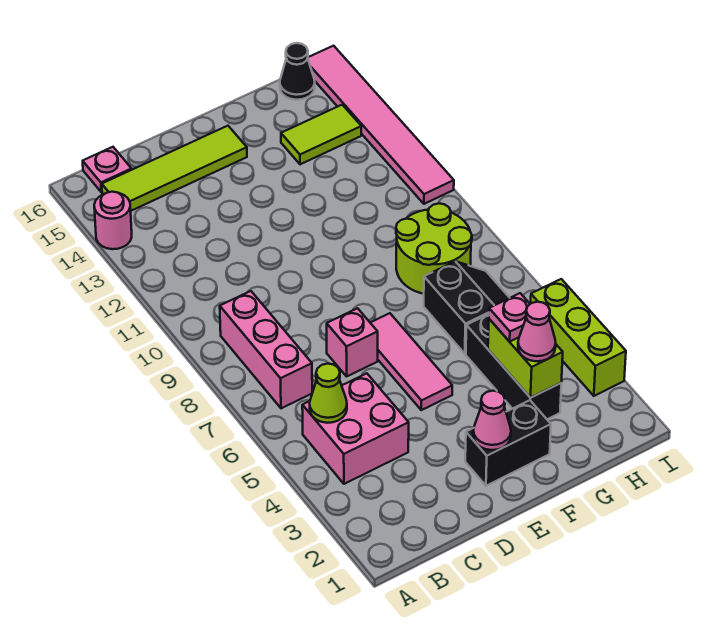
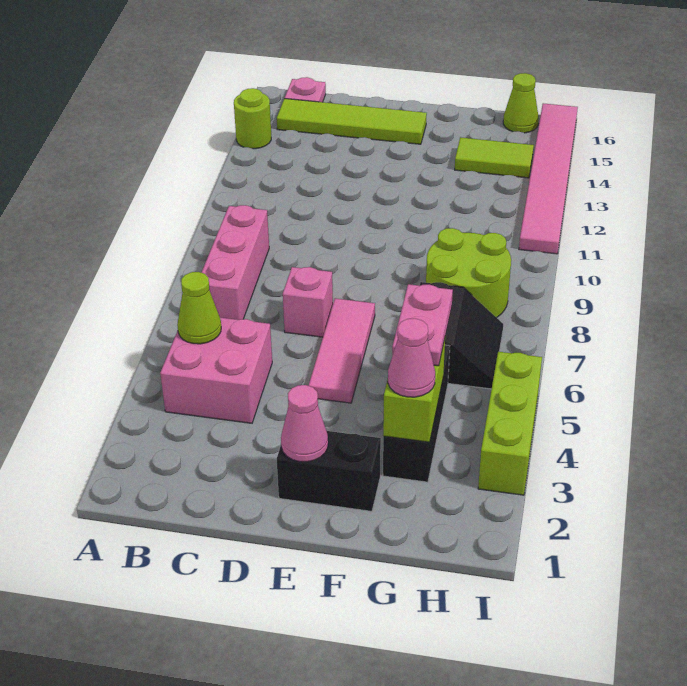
pink 1x1 round brick [94,192,132,249] -> lime 1x1 round brick [234,88,271,149]
pink 1x1 plate [489,293,530,342] -> pink 1x2 plate [392,284,453,366]
black 1x1 cone [280,43,315,100] -> lime 1x1 cone [503,73,539,133]

